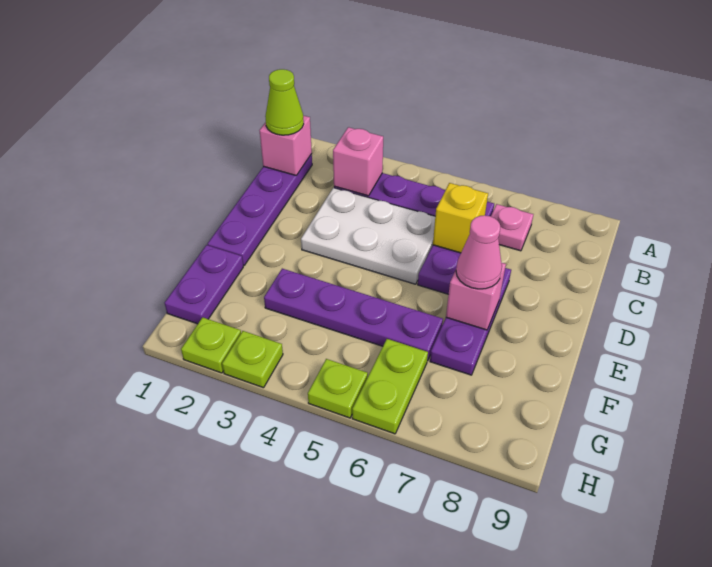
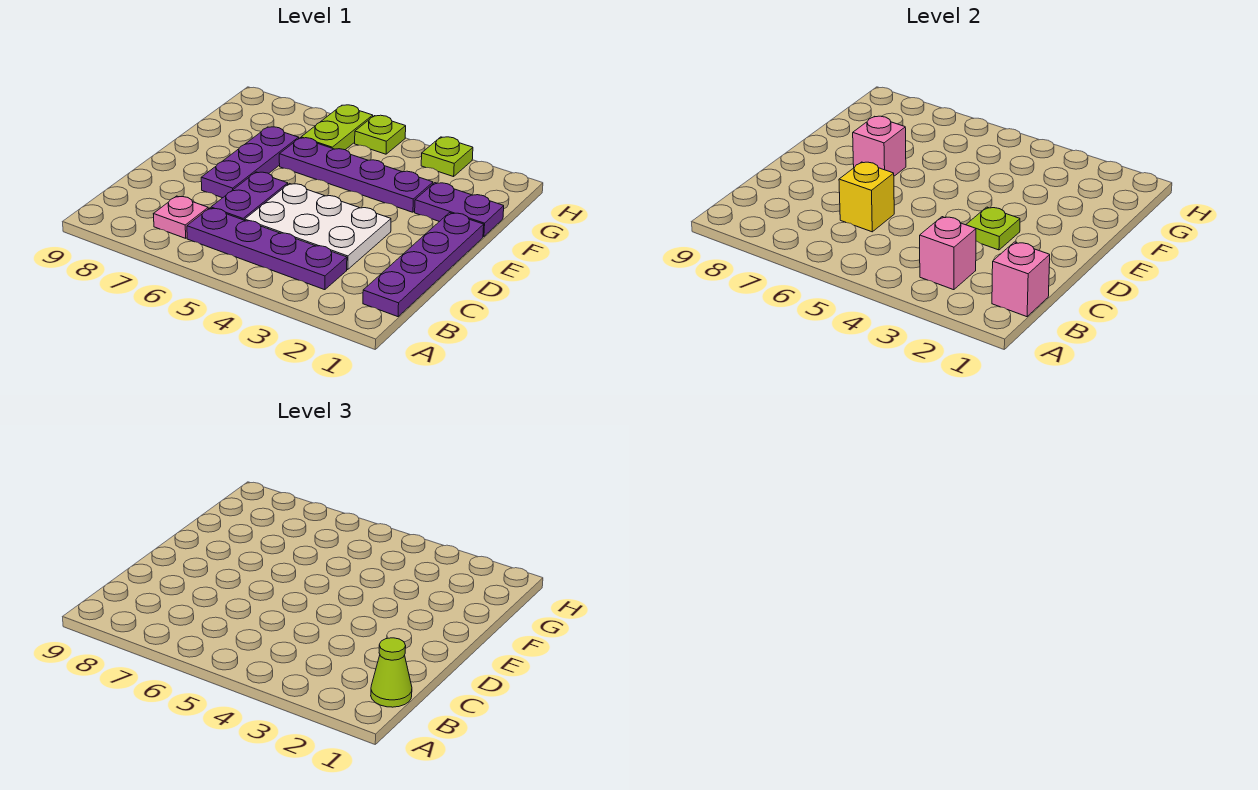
pink 1x1 cone [456,215,502,289] -> none
purple 1x2 plate [165,245,243,324] -> purple 1x2 plate turned to [415,183,504,237]
lime 1x1 plate [181,317,241,373] -> lime 1x1 plate moved to [966,207,1020,250]

